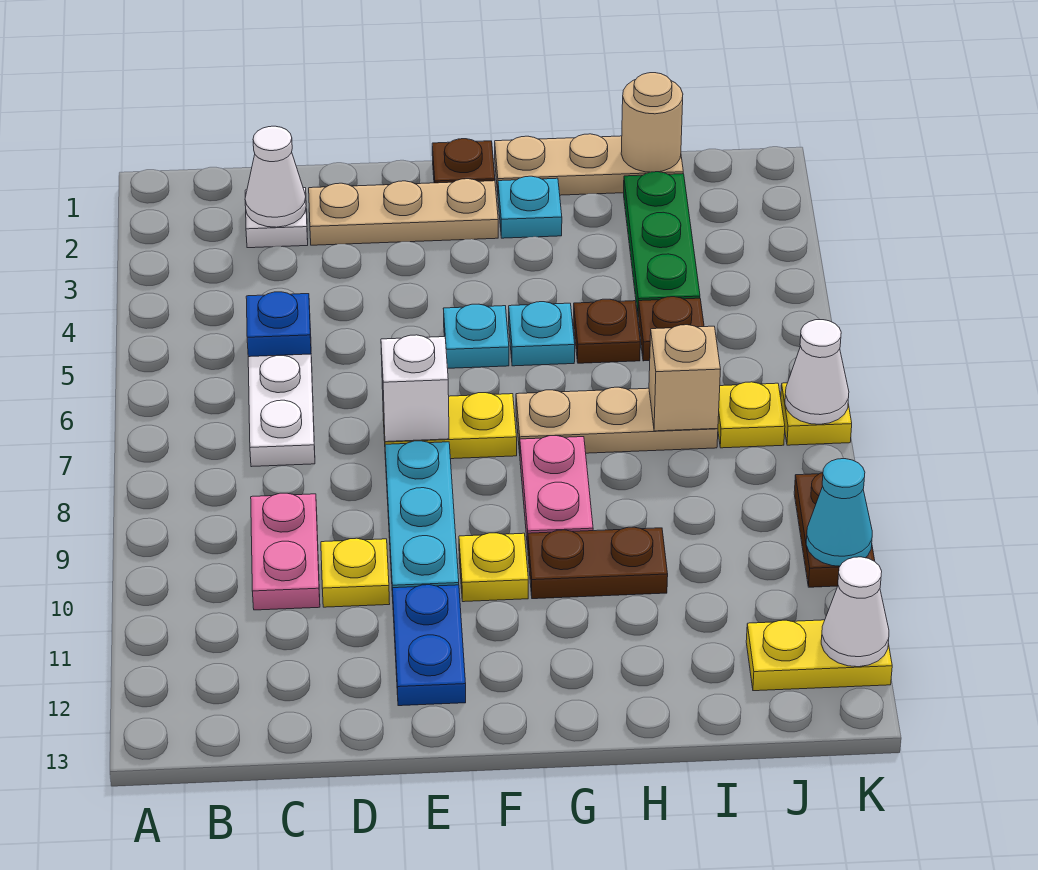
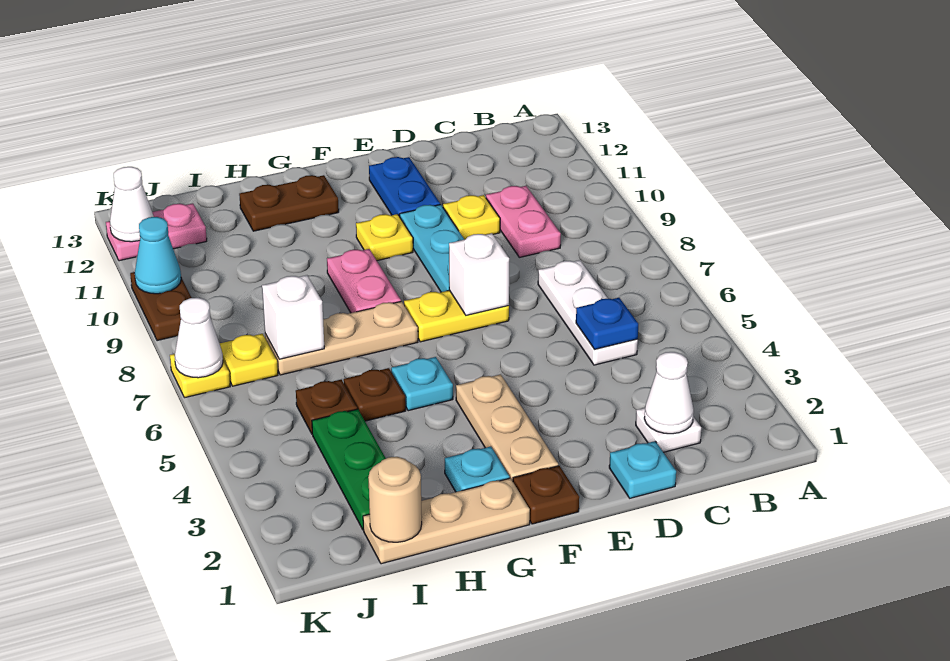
tan 1x3 plate [309,179,498,245] -> tan 1x3 plate turned to [456,374,558,481]
cyan 1x1 plate [443,304,509,368] -> cyan 1x1 plate moved to [609,441,676,498]
brown 1x2 plate [528,527,668,599] -> brown 1x2 plate moved to [239,175,339,231]
tan 1x1 brick [649,325,720,431] -> white 1x1 brick [262,275,324,359]
yellow 1x2 plate [746,620,892,691] -> pink 1x2 plate [106,203,207,261]

